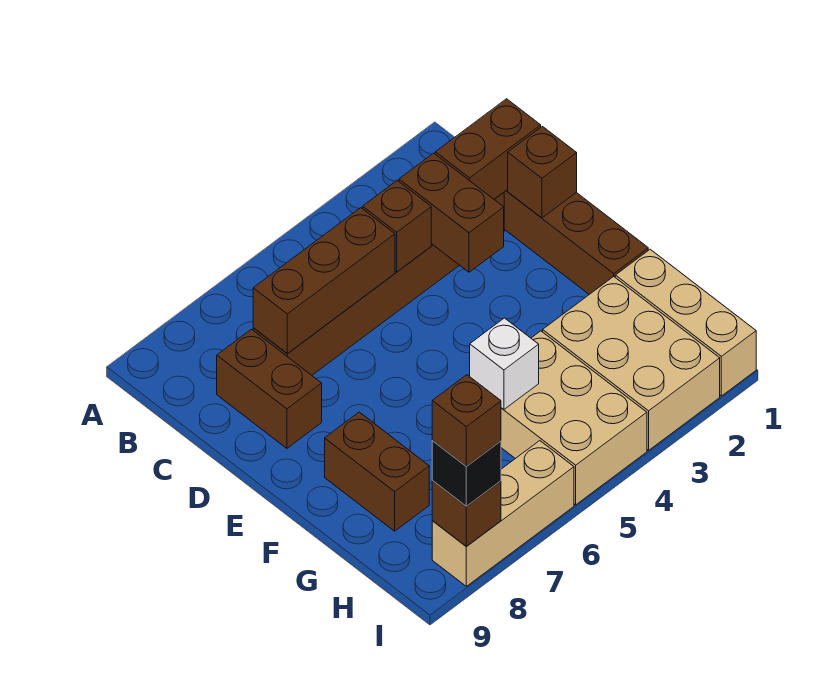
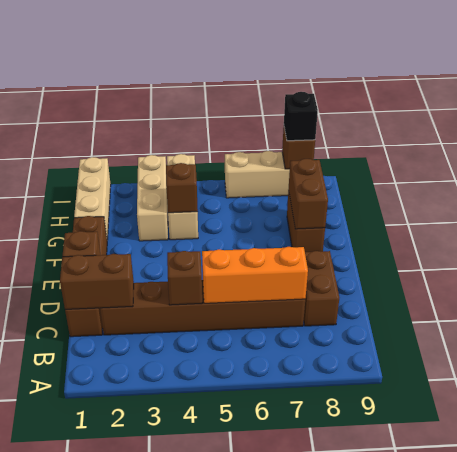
brown 1x2 brick [399,153,504,272] -> brown 1x2 brick moved to [289,159,328,229]
brown 1x3 brick [253,208,395,353] -> orange 1x3 brick [202,247,308,303]
tan 2x3 brick [543,277,720,450] -> tan 1x3 brick [137,155,168,241]
tan 2x3 brick [501,331,647,505] -> tan 1x3 brick [167,154,198,240]
white 1x1 brick [470,318,539,409] -> none
brown 1x1 brick [432,375,501,466] -> brown 1x1 brick moved to [166,163,198,213]

